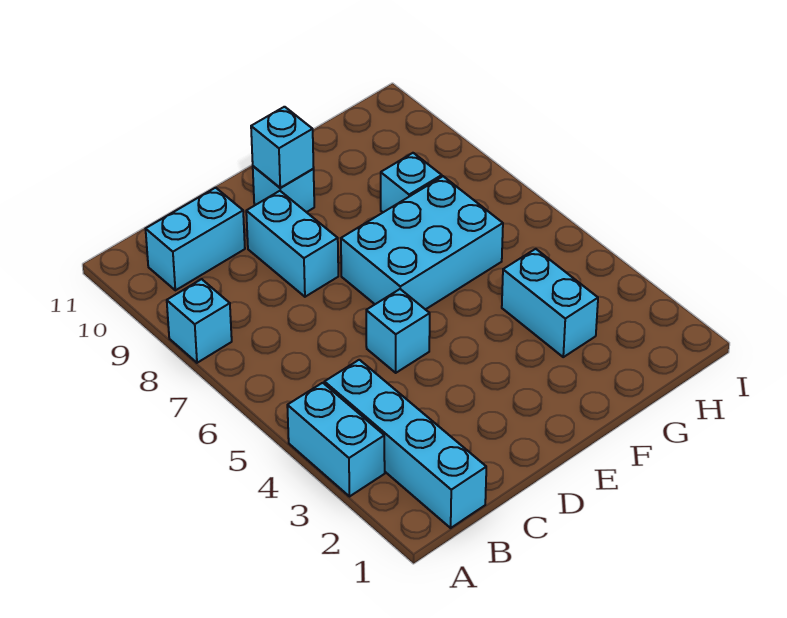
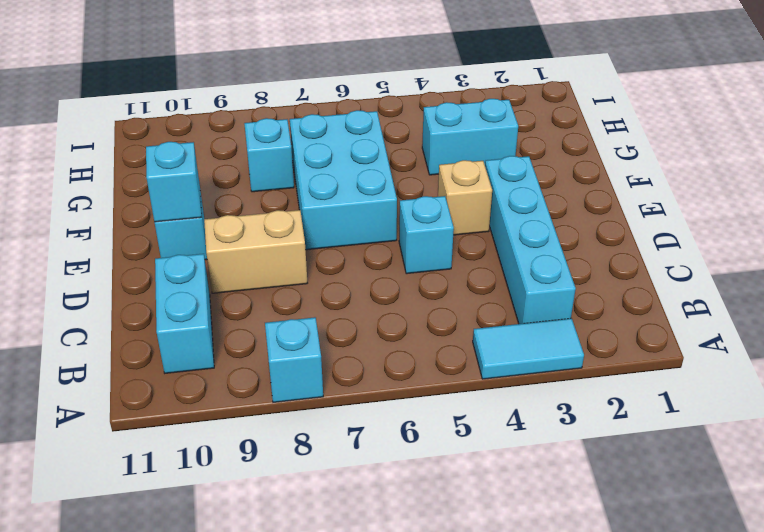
cyan 1x2 brick [287,383,385,496] -> cyan 1x2 tile [473,318,584,379]
cyan 1x4 brick [325,360,486,528] -> cyan 1x4 brick turned to [485,156,576,324]
cyan 1x2 brick [246,191,338,297] -> tan 1x2 brick [204,210,307,293]
none -> tan 1x1 brick [438,160,492,235]

